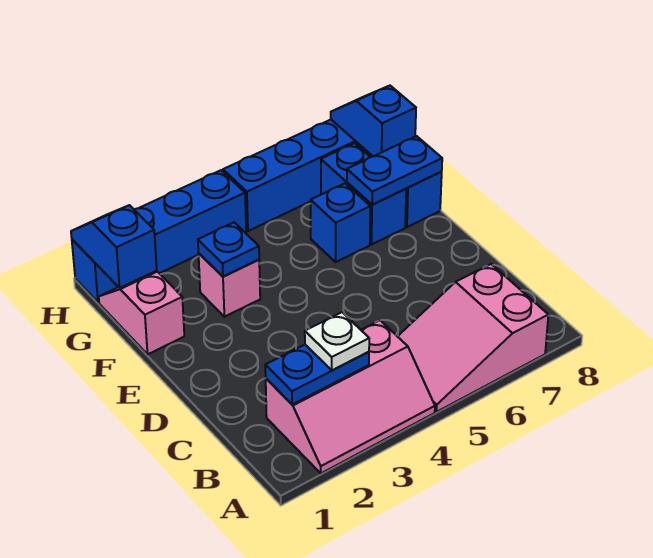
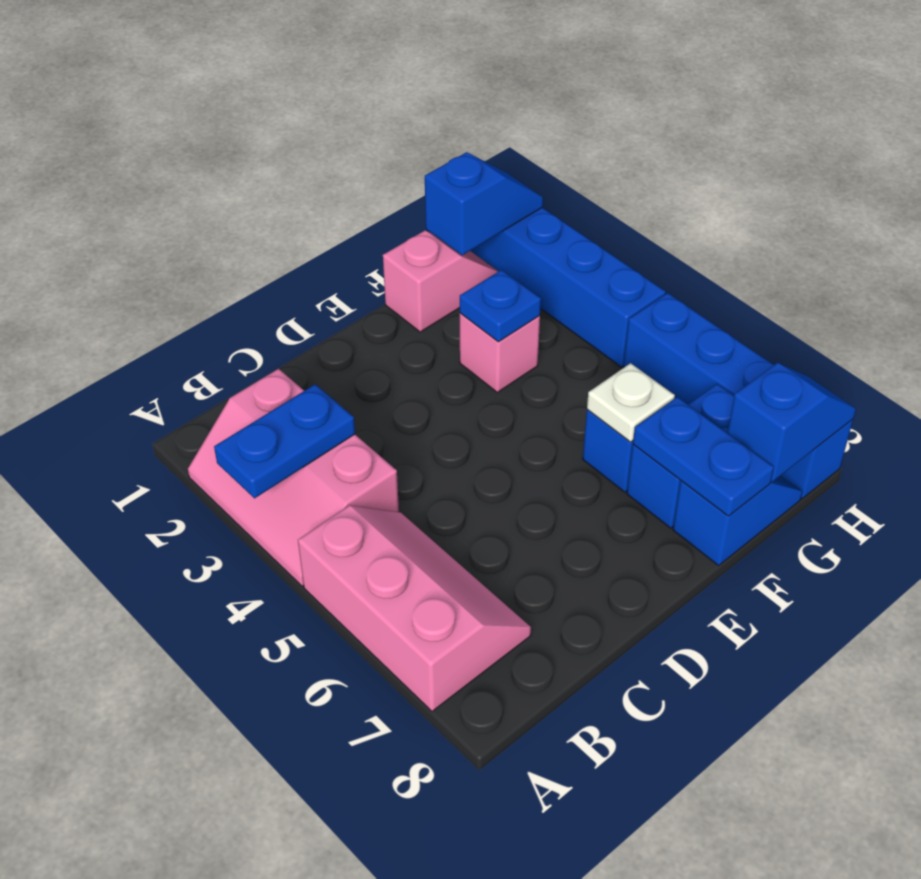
pink 2x3 slope [397,264,548,412] -> pink 2x3 slope turned to [298,505,531,711]
blue 1x2 plate [265,345,369,404] -> blue 1x2 plate turned to [214,384,355,498]
white 1x1 plate [305,312,369,370] -> white 1x1 plate moved to [587,363,675,442]

